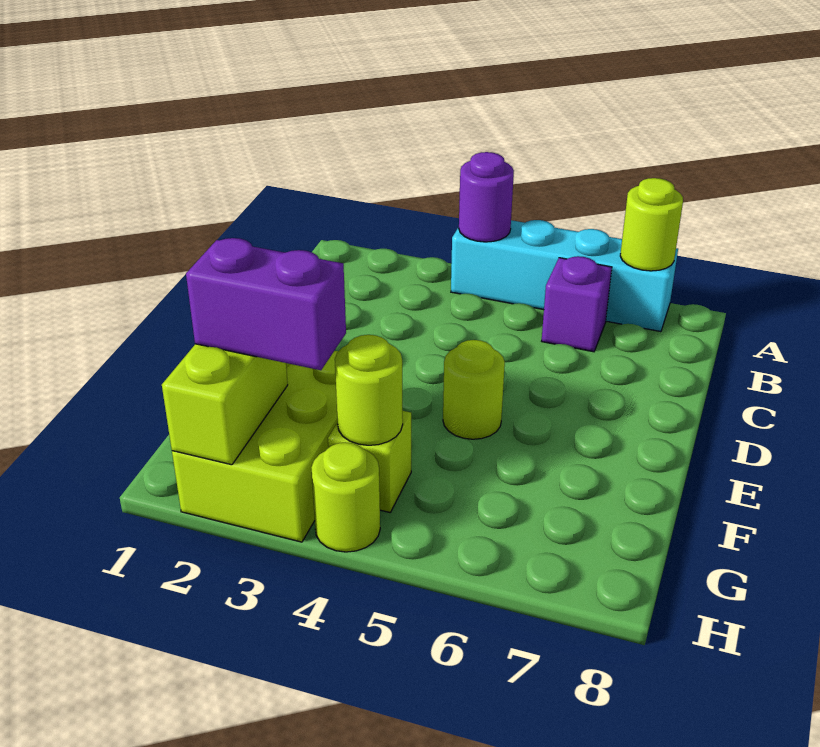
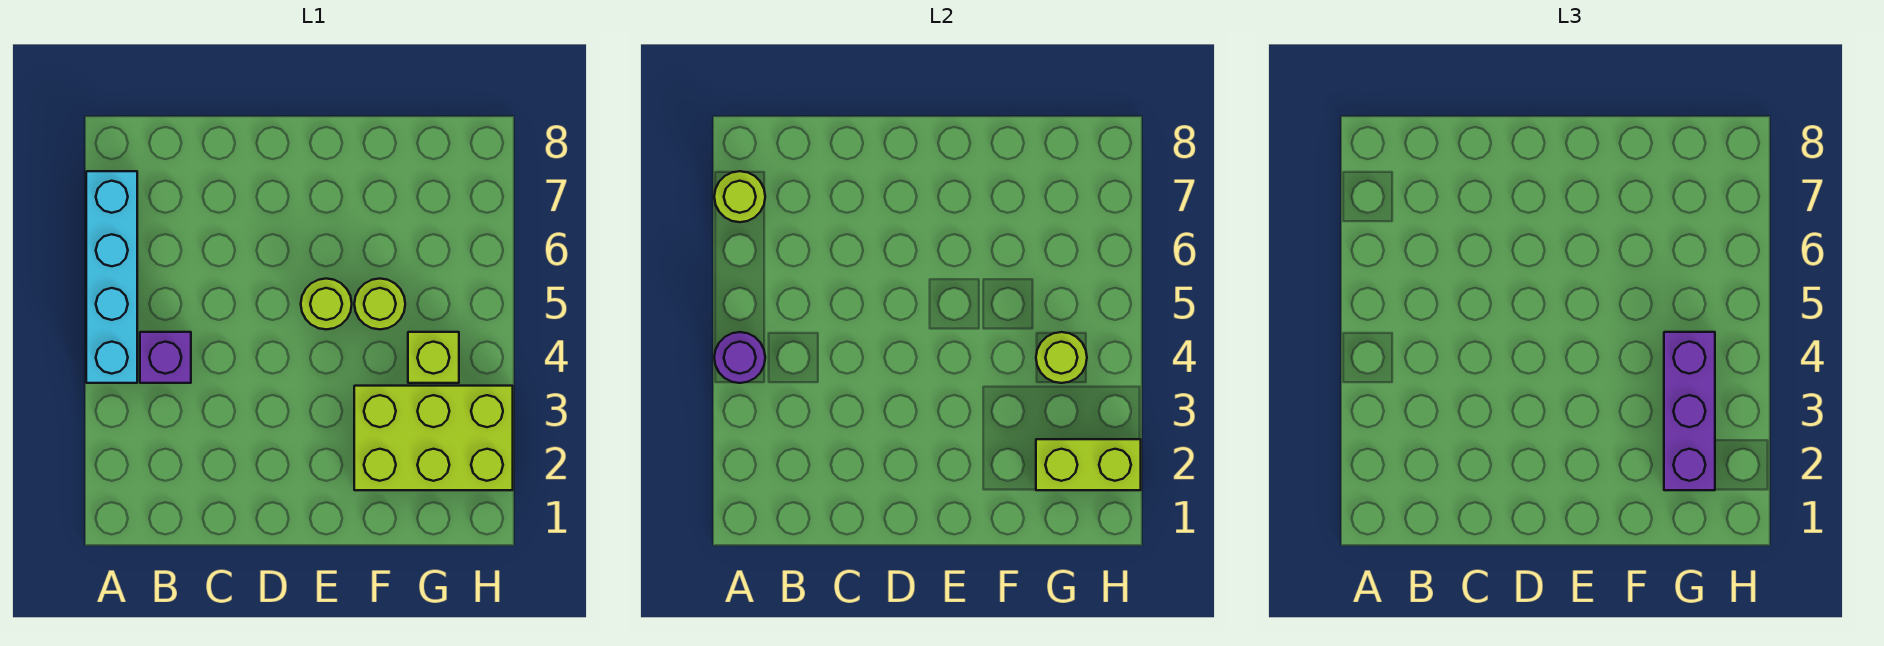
purple 1x1 brick [542,256,612,352] -> purple 1x1 brick moved to [140,332,191,383]
purple 1x2 brick [186,238,346,370] -> purple 1x3 brick [1664,332,1715,490]
lime 1x1 round brick [311,442,380,552] -> lime 1x1 round brick moved to [354,279,405,329]

